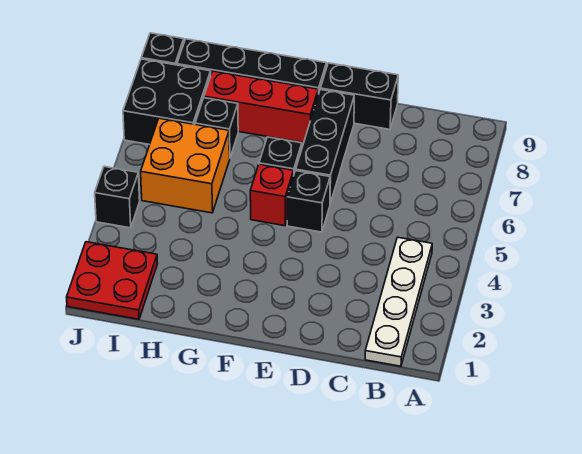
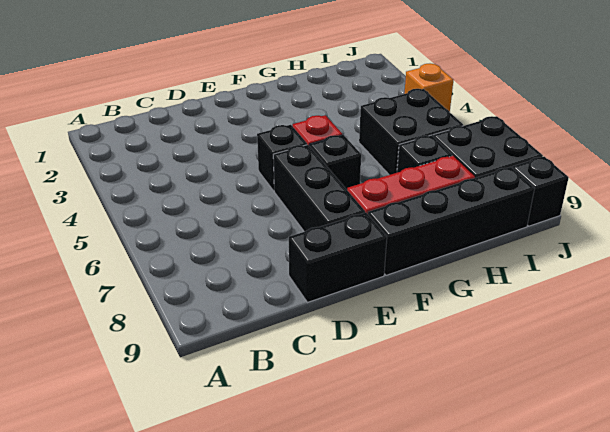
white 1x4 plate [365,237,432,366] -> none
orange 2x2 brick [141,118,230,213] -> black 2x2 brick [359,89,463,175]
red 2x2 plate [67,242,158,319] -> none
black 1x1 brick [95,167,140,228] -> orange 1x1 brick [404,64,453,112]

